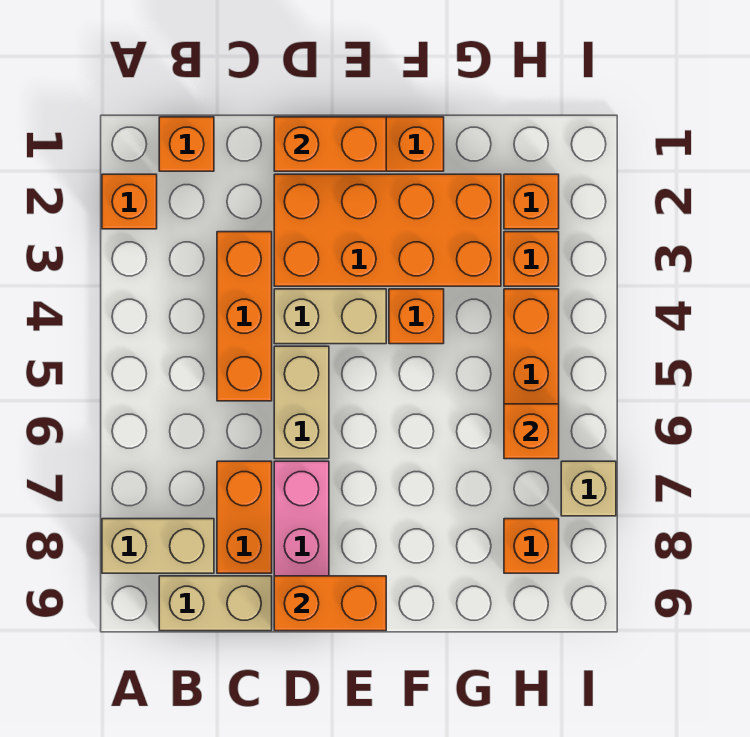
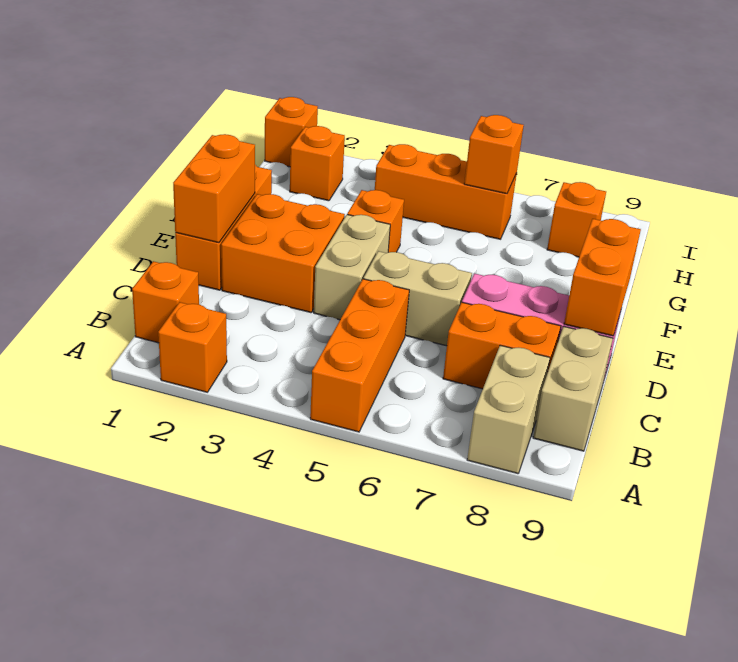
orange 1x3 brick [217,232,272,401] -> orange 1x3 brick turned to [310,279,409,432]
orange 2x4 brick [274,174,501,286] -> orange 2x2 brick [221,194,345,313]
orange 1x1 brick [504,232,559,286] -> orange 1x1 brick moved to [265,97,318,167]
tan 1x1 brick [561,461,616,516] -> none

